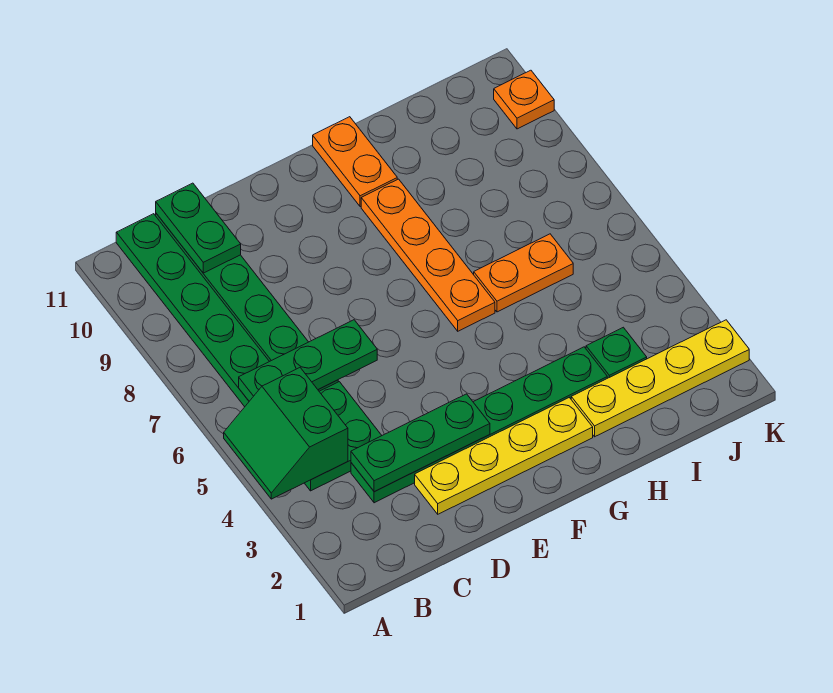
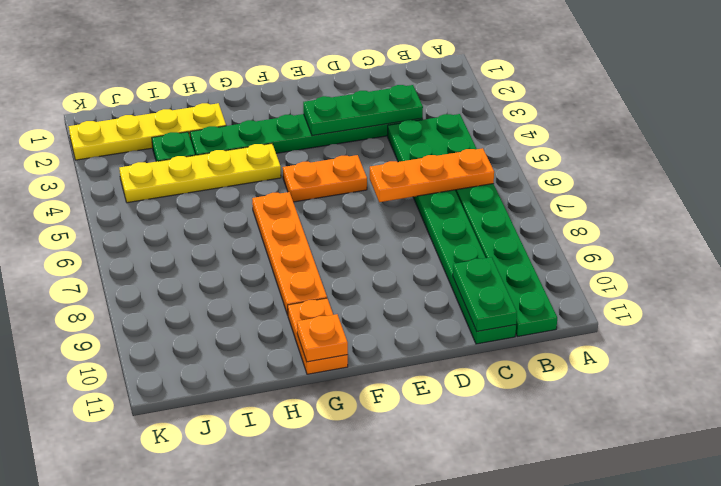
green 2x2 slope [224,368,348,499] -> none
green 1x3 plate [239,320,377,401] -> orange 1x3 plate [370,148,494,202]
yellow 1x4 plate [415,398,593,514] -> yellow 1x4 plate moved to [119,144,281,203]
orange 1x2 plate [474,234,573,312] -> orange 1x2 plate moved to [283,155,367,202]
orange 1x1 plate [494,70,554,129] -> orange 1x1 plate moved to [297,314,348,362]

